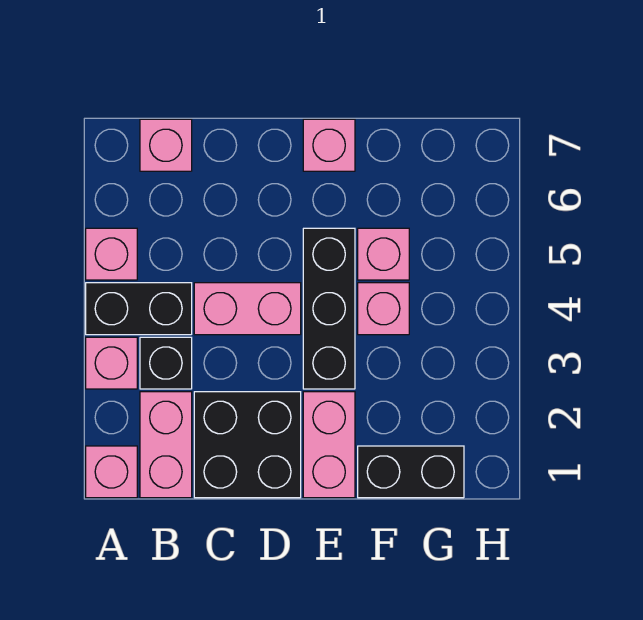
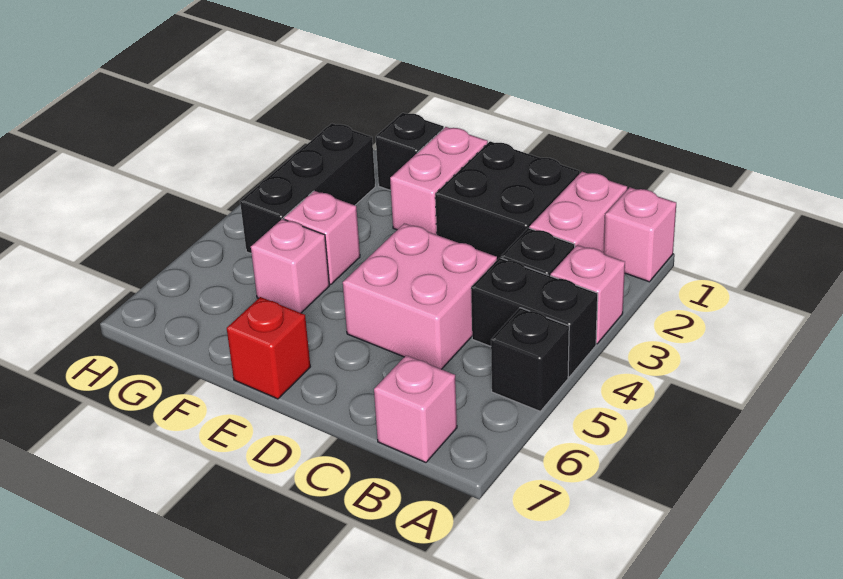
pink 1x1 brick [86,228,137,280] -> black 1x1 brick [491,308,569,411]
pink 1x2 brick [194,283,301,335] -> pink 2x2 brick [343,223,497,369]
black 1x3 brick [303,228,355,389] -> black 1x3 brick moved to [240,124,375,253]
pink 1x1 brick [303,119,355,171] -> red 1x1 brick [227,297,310,399]
black 1x2 brick [358,446,464,498] -> black 1x1 brick [376,113,444,191]

